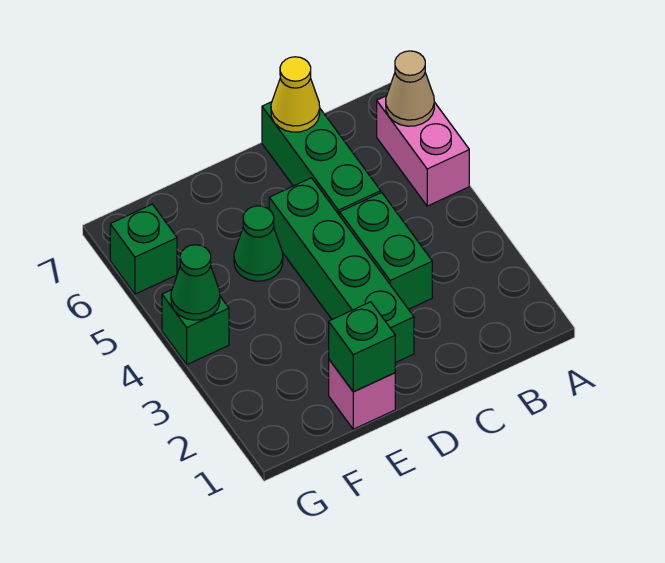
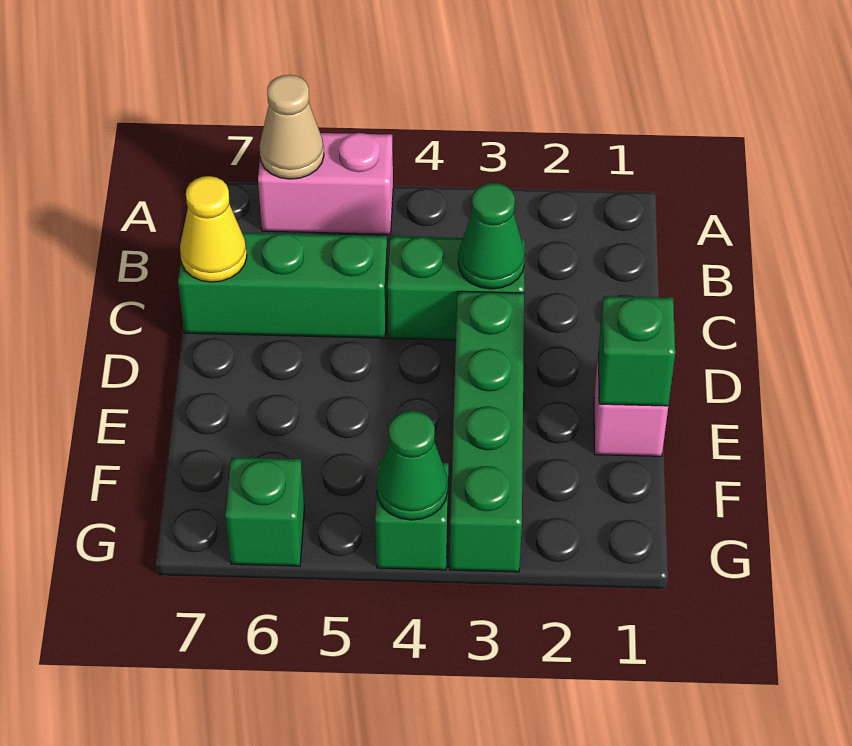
green 1x4 brick [269,178,414,363] -> green 1x4 brick turned to [450,291,524,572]
green 1x1 cone [234,206,283,281] -> green 1x1 cone moved to [458,183,525,289]

